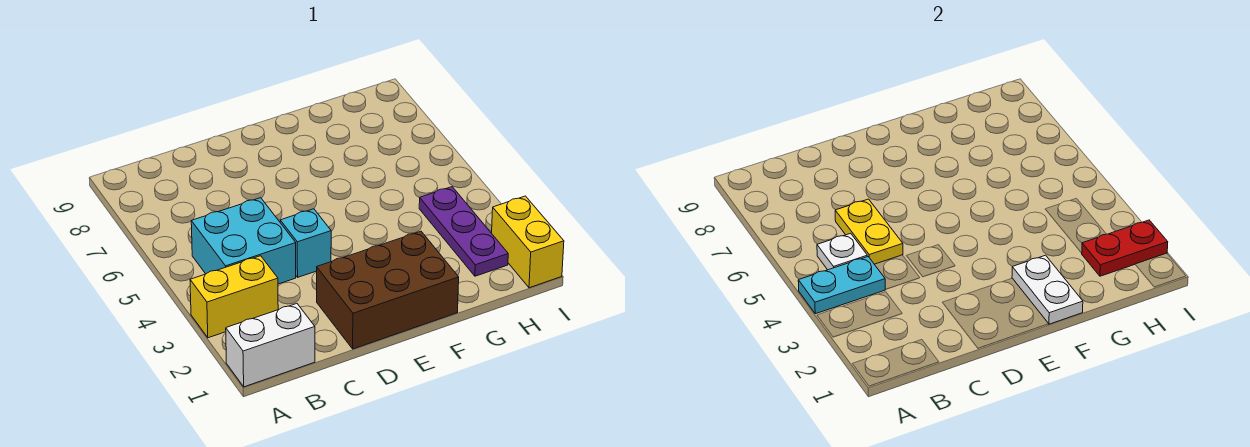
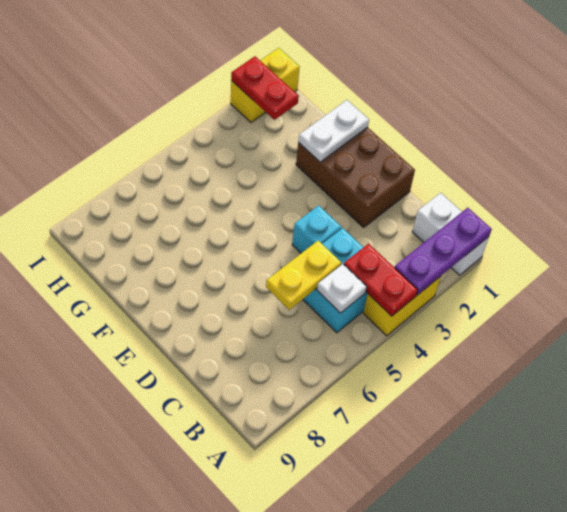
yellow 1x2 brick [190,256,278,338] -> yellow 1x2 brick turned to [363,276,441,336]
cyan 1x2 plate [798,257,886,314] -> red 1x2 plate [344,244,418,316]
purple 1x3 plate [419,187,508,276] -> purple 1x3 plate moved to [394,208,492,295]

